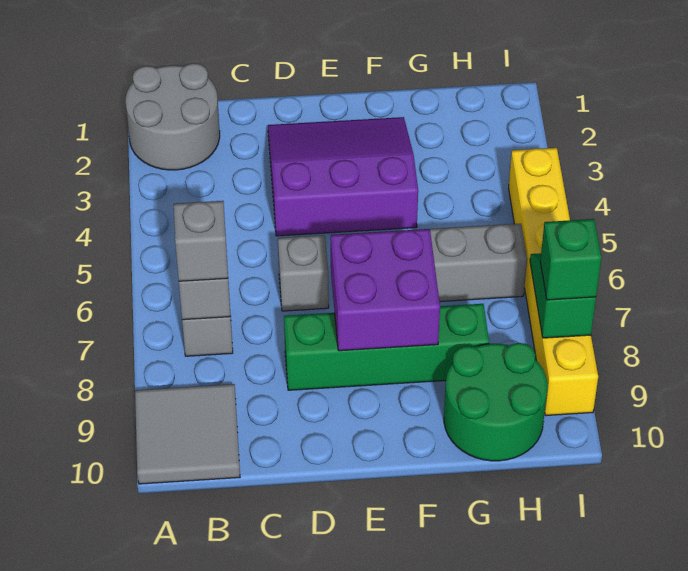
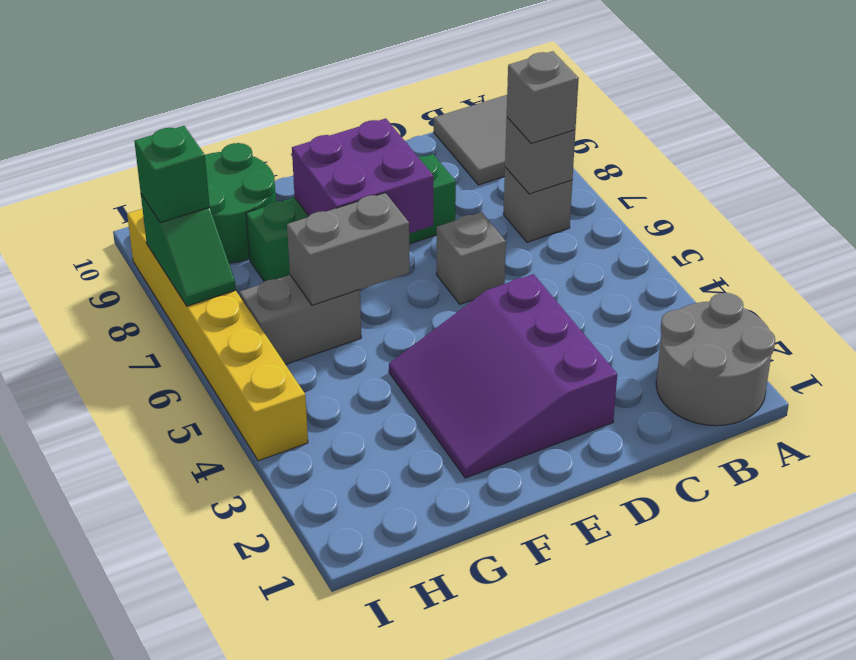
purple 3x3 slope [268,117,418,236] -> purple 3x3 slope turned to [389,274,617,478]
none -> grey 1x2 brick [287,193,409,305]

